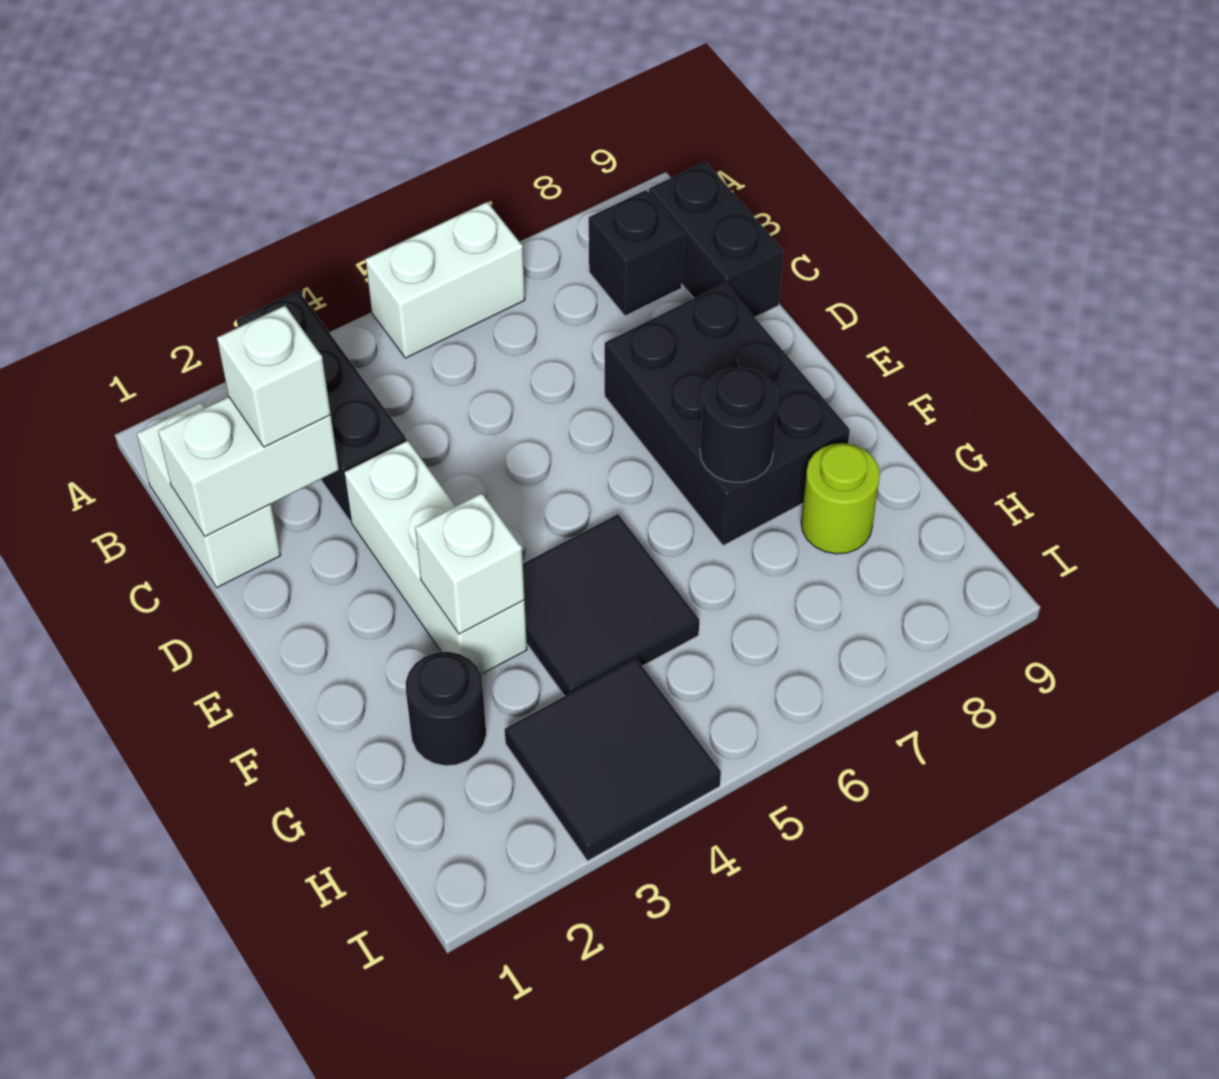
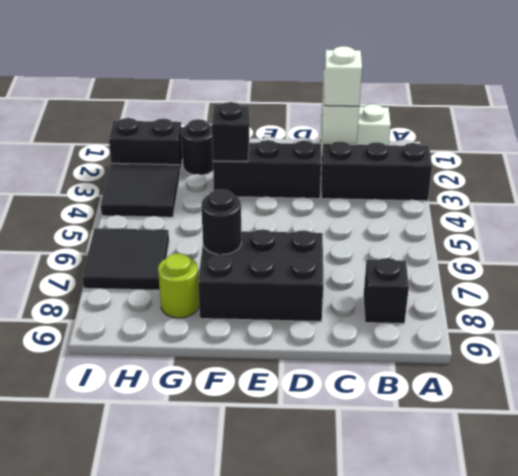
white 1x2 brick [366,202,525,358] -> none
black 1x2 brick [649,162,784,317] -> black 1x2 brick moved to [109,118,183,172]
white 1x3 brick [344,440,527,674] -> black 1x3 brick [213,140,321,199]
white 1x1 brick [415,493,524,634] -> black 1x1 brick [212,102,249,162]
black 2x2 tile [523,514,699,696] -> black 2x2 tile moved to [82,228,169,290]

